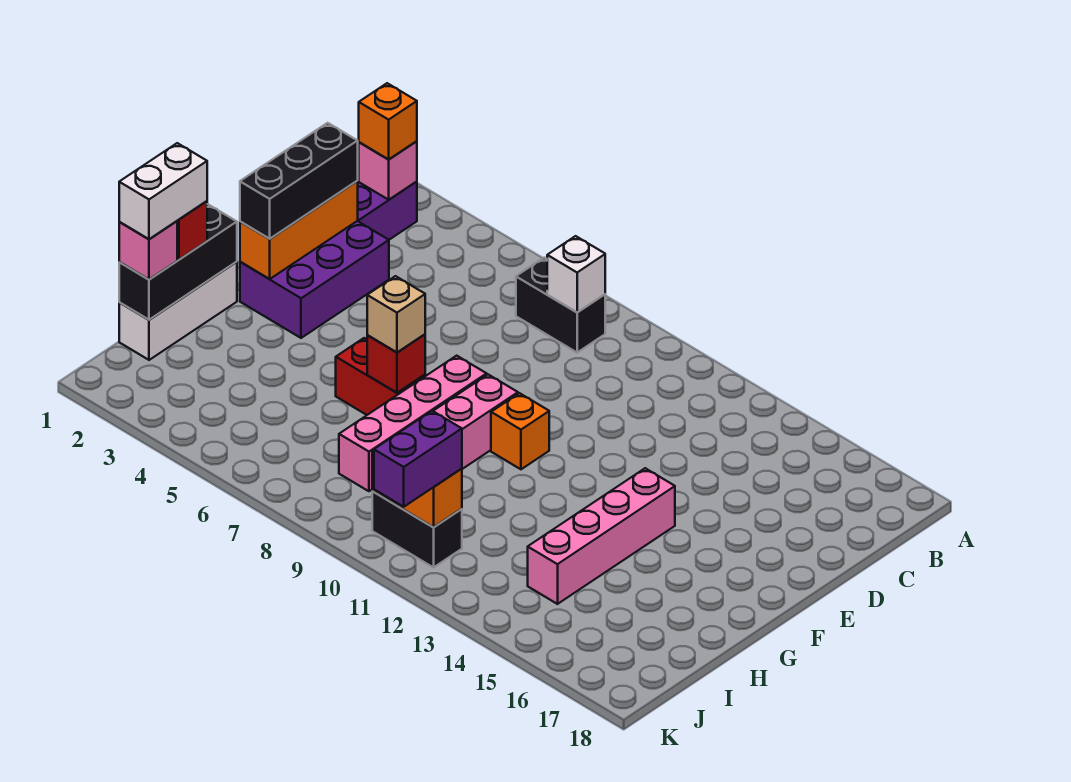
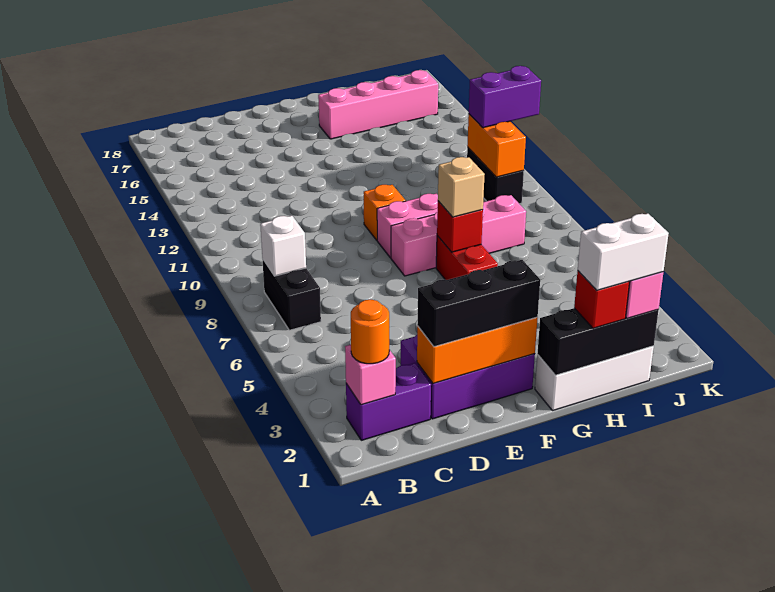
orange 1x1 brick [359,83,417,160] -> orange 1x1 round brick [351,300,389,364]
pink 1x4 brick [528,468,675,604] -> pink 1x4 brick moved to [318,70,438,139]

